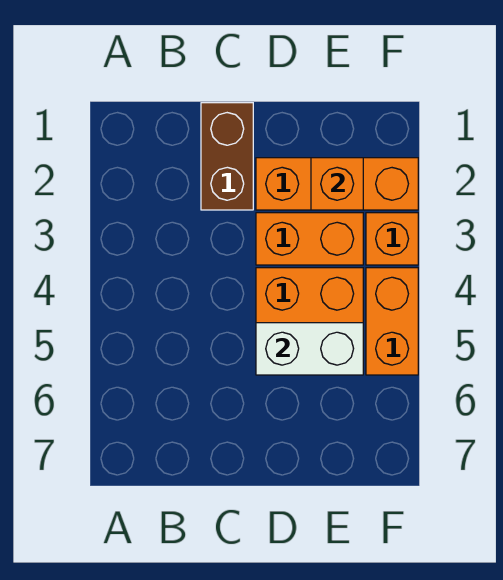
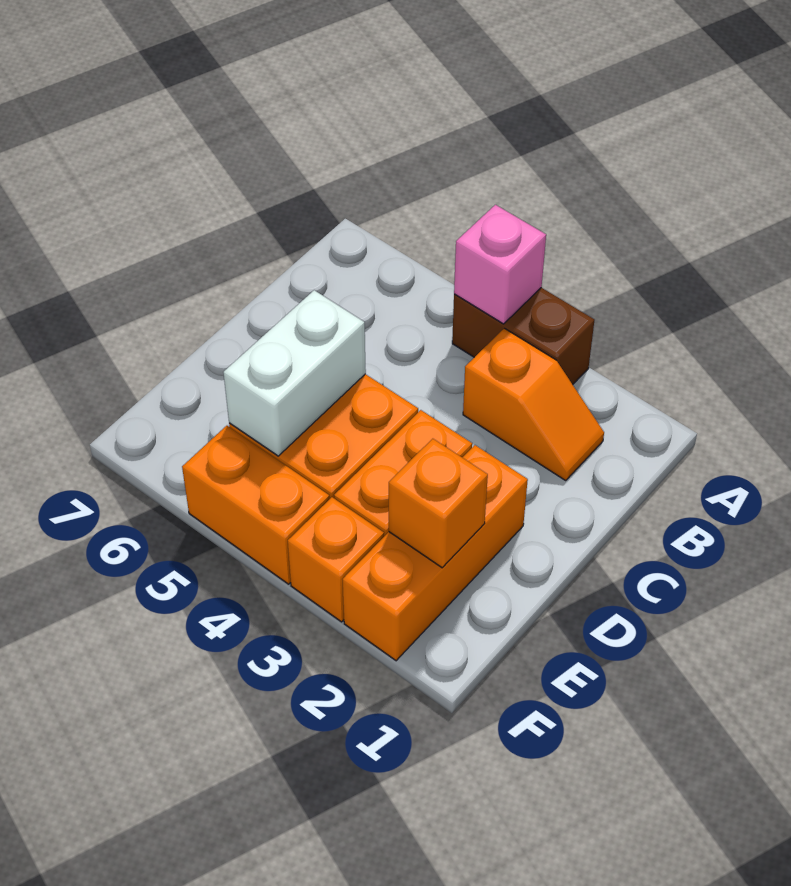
none -> pink 1x1 brick [454,205,546,324]
none -> orange 1x2 slope [463,328,604,480]
brown 1x2 brick [201,103,253,210] -> brown 1x2 brick moved to [452,288,594,385]

